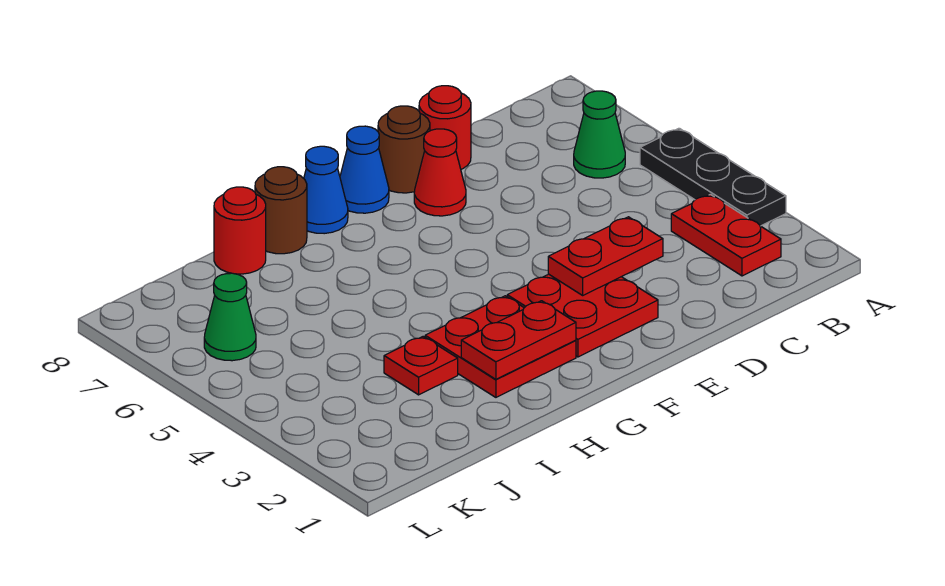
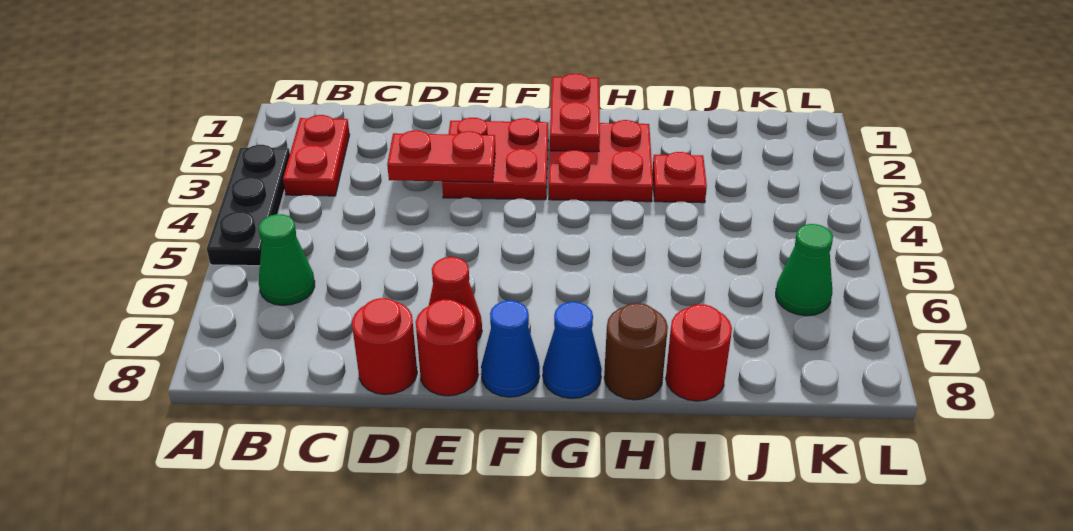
brown 1x1 round brick [378,106,430,193] -> red 1x1 round brick [416,299,478,396]
red 1x2 plate [461,301,576,379] -> red 1x2 plate turned to [550,74,600,152]

